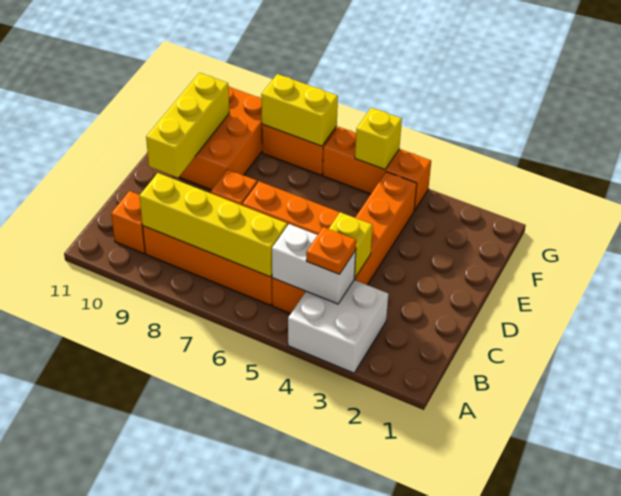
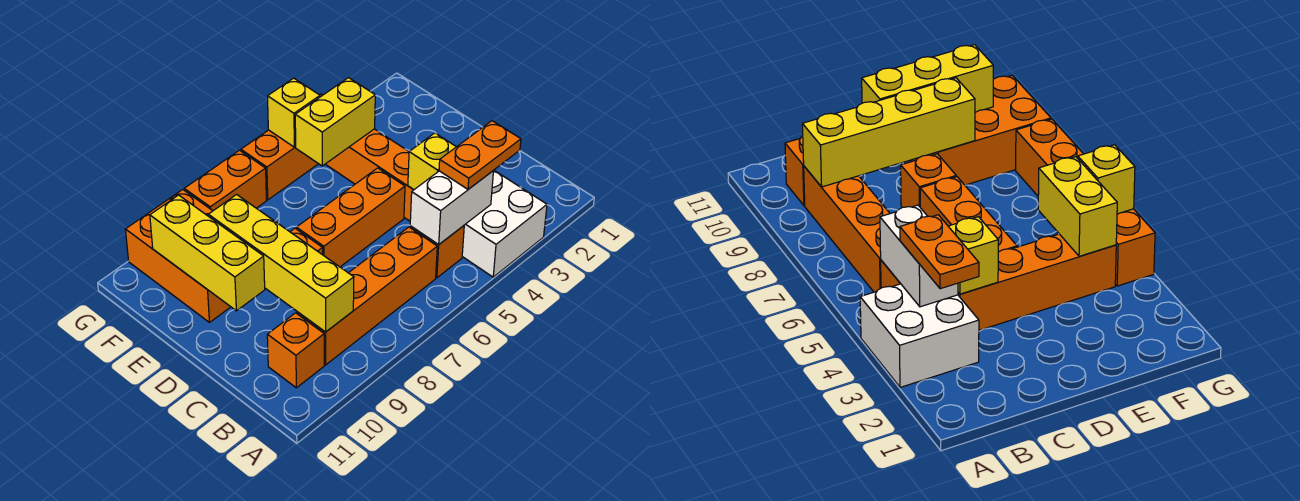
orange 1x1 plate [306,227,356,274] -> orange 1x2 plate [439,121,521,189]
yellow 1x4 brick [139,173,287,277] -> yellow 1x4 brick turned to [208,195,354,332]
yellow 1x2 brick [261,74,338,146] -> yellow 1x2 brick moved to [295,78,375,166]

